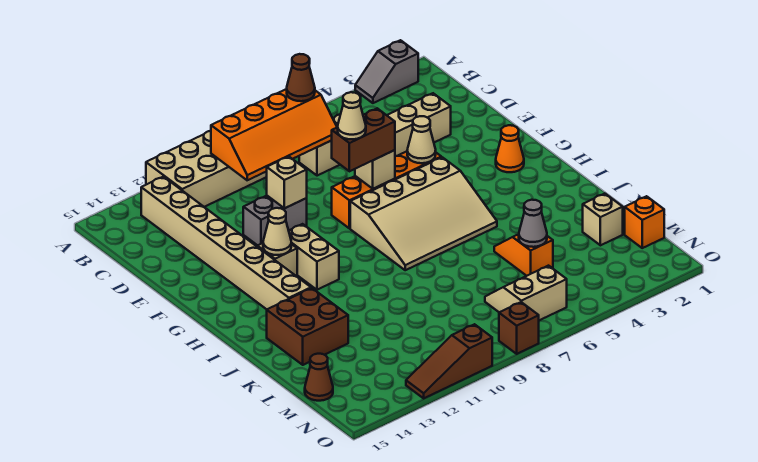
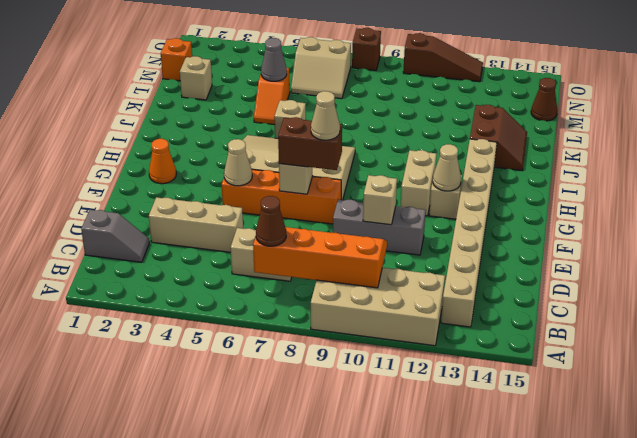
grey 1x2 slope [355,40,419,103] -> grey 1x2 slope moved to [81,210,149,262]
grey 1x2 brick [243,196,307,245] -> grey 1x3 brick [333,199,426,255]
none -> tan 1x1 brick [274,100,306,138]
brown 2x2 brick [267,288,348,365] -> brown 2x2 slope [470,105,527,170]

